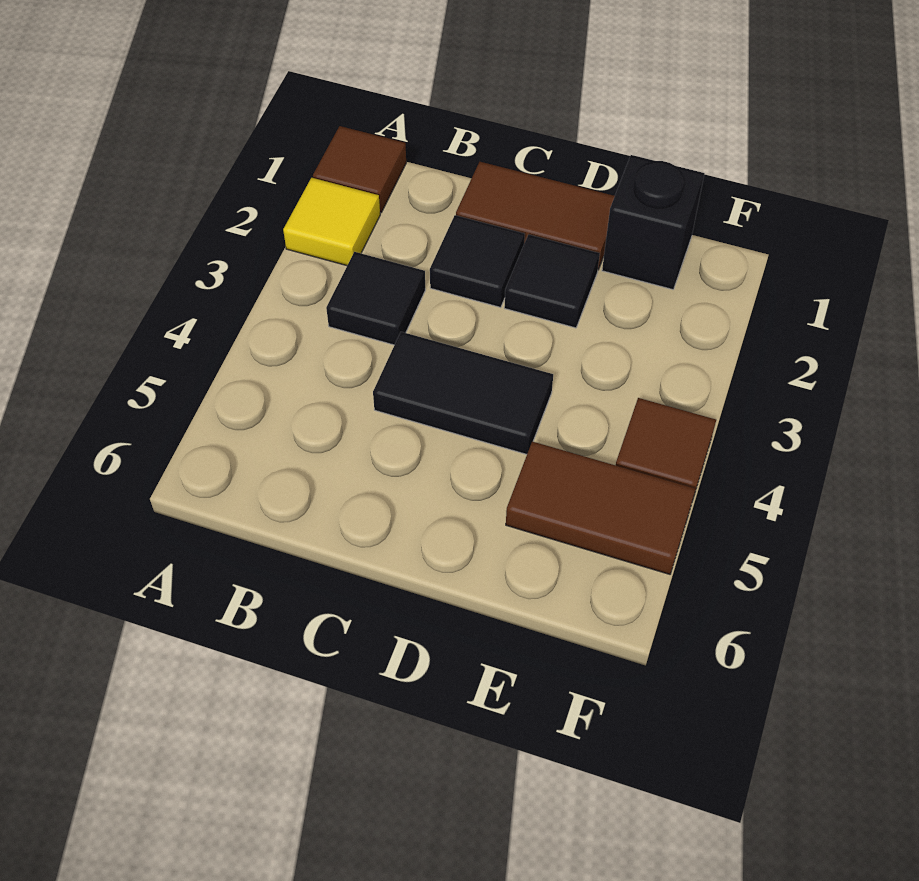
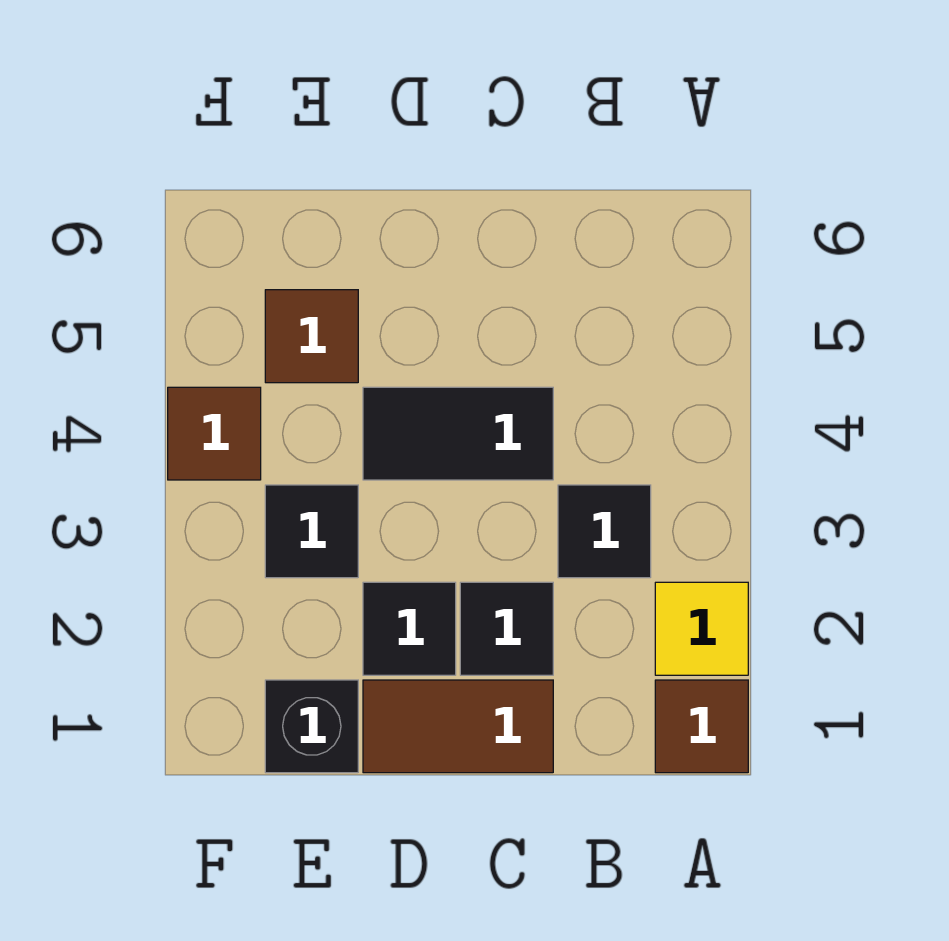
none -> black 1x1 tile [265,485,358,578]
brown 1x2 tile [506,441,696,574] -> brown 1x1 tile [265,290,358,383]

